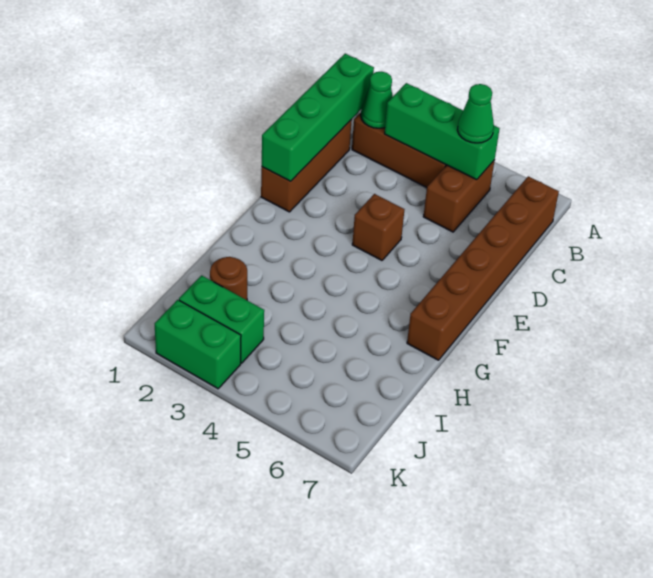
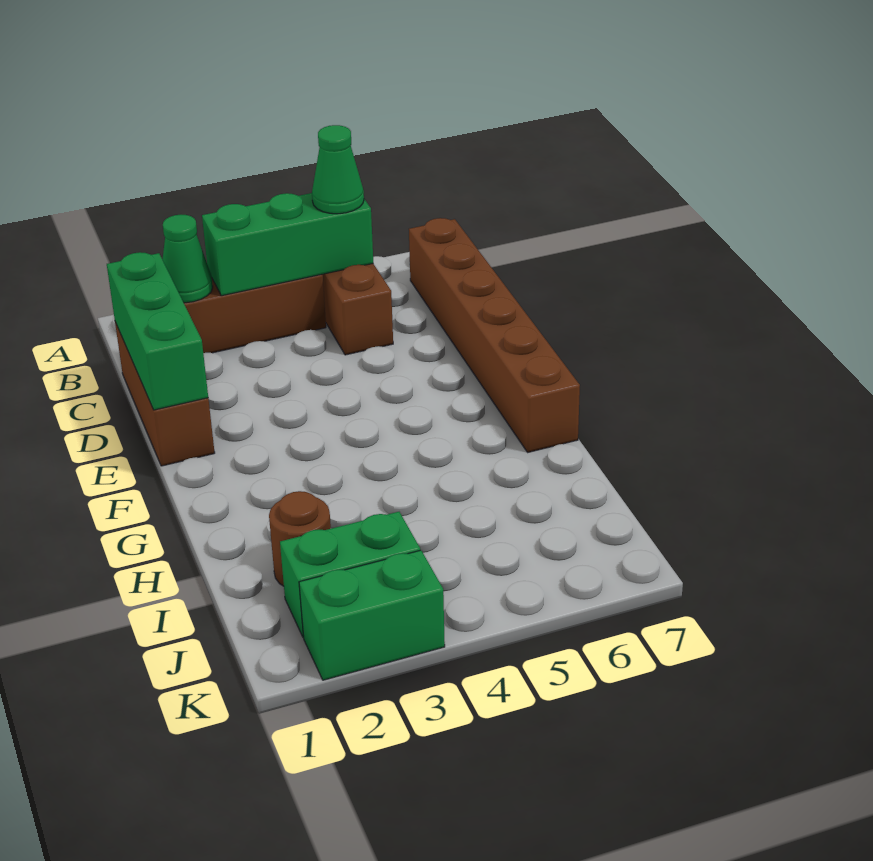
green 1x4 brick [262,54,374,181] -> green 1x3 brick [107,252,208,410]
brown 1x1 brick [352,194,404,260] -> none

